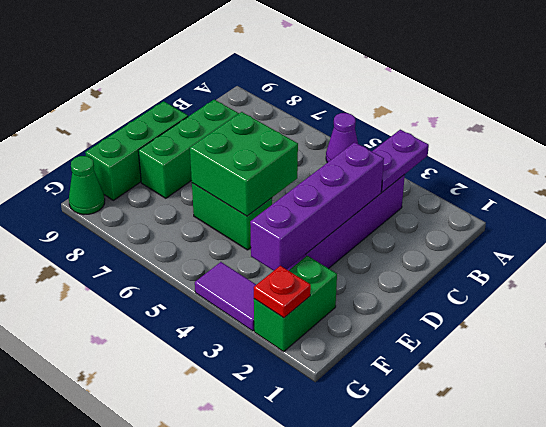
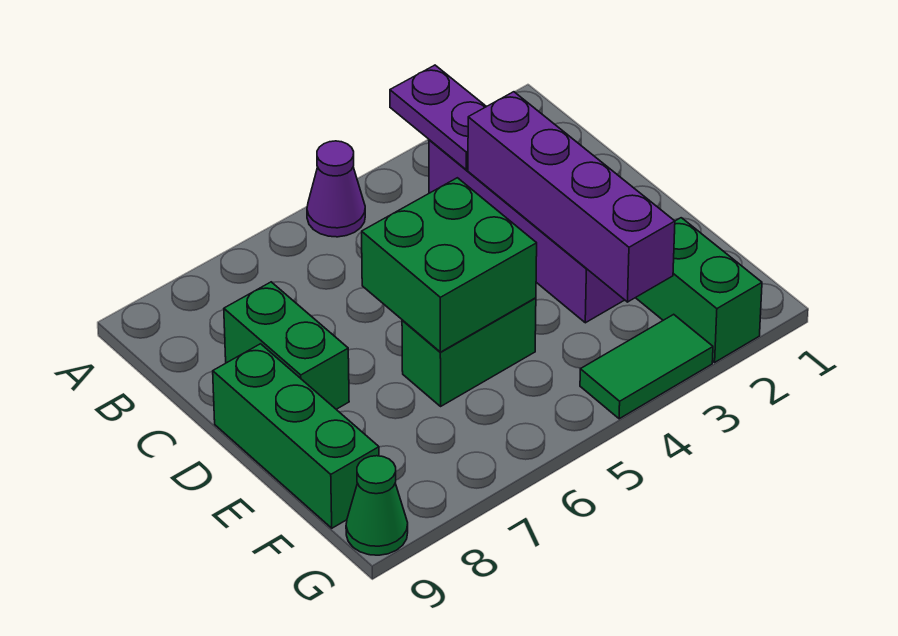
green 1x3 brick [138,100,239,198] -> green 1x2 brick [224,282,349,409]
red 1x1 plate [254,266,311,318] -> none
purple 1x2 tile [195,262,256,331] -> green 1x2 tile [580,314,713,419]

